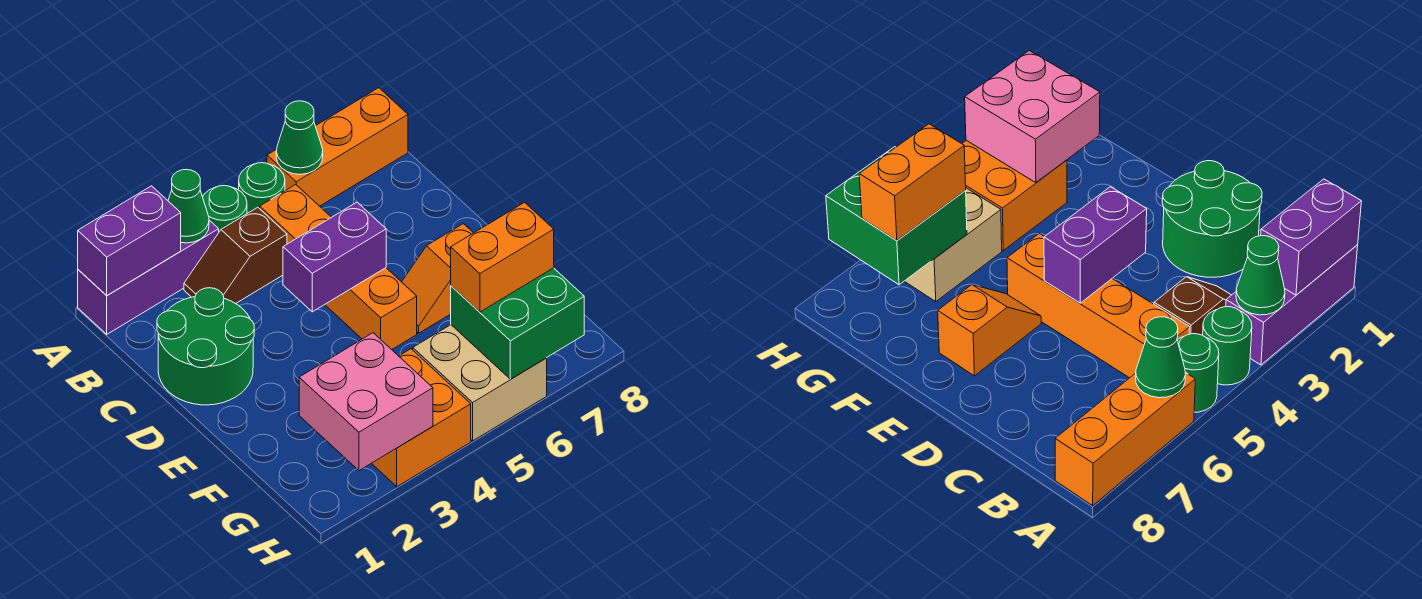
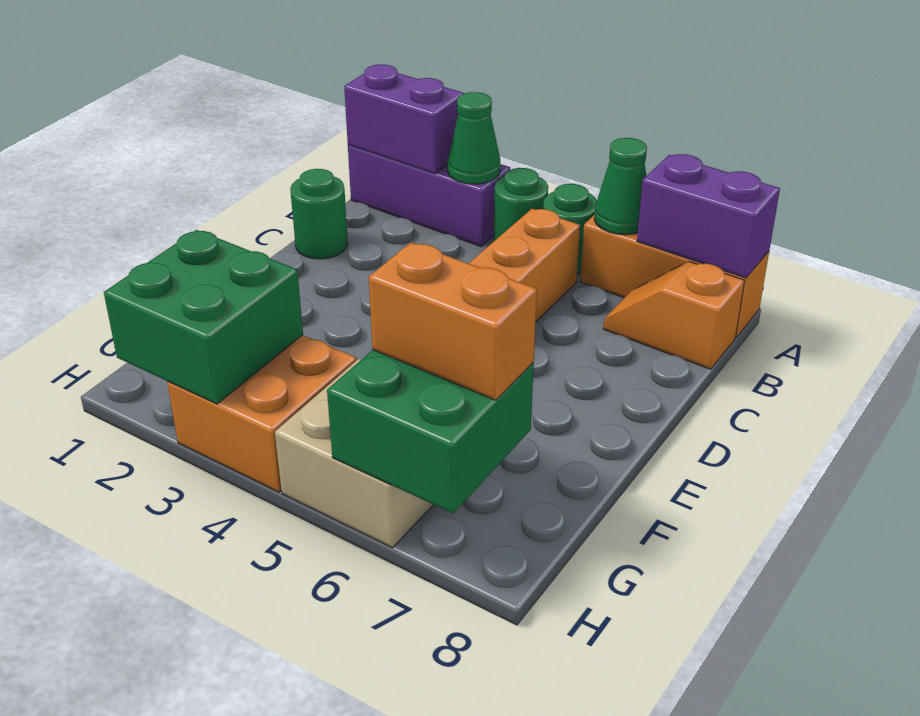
brown 1x2 slope [184,207,287,304] -> none
green 2x2 round brick [157,288,254,405] -> green 1x1 round brick [290,169,348,259]
purple 1x2 brick [283,202,386,312] -> purple 1x2 brick moved to [637,154,780,278]
orange 1x2 slope [402,224,473,333] -> orange 1x2 slope moved to [604,262,745,369]
pink 2x2 brick [299,333,433,471] -> green 2x2 brick [104,230,303,404]

